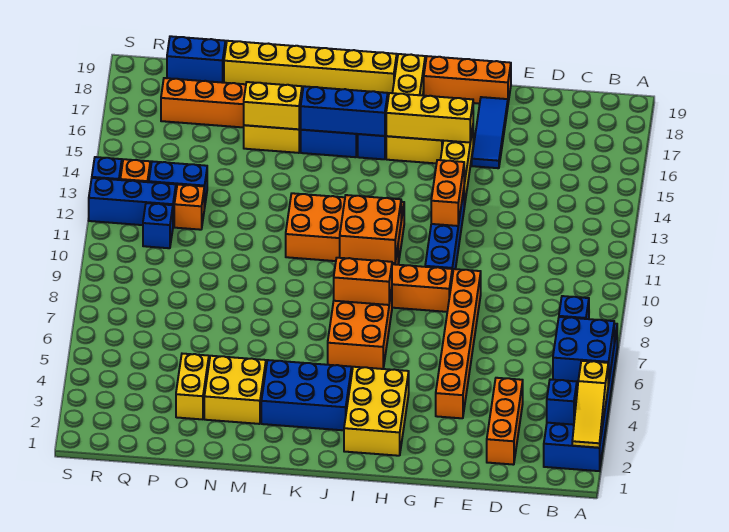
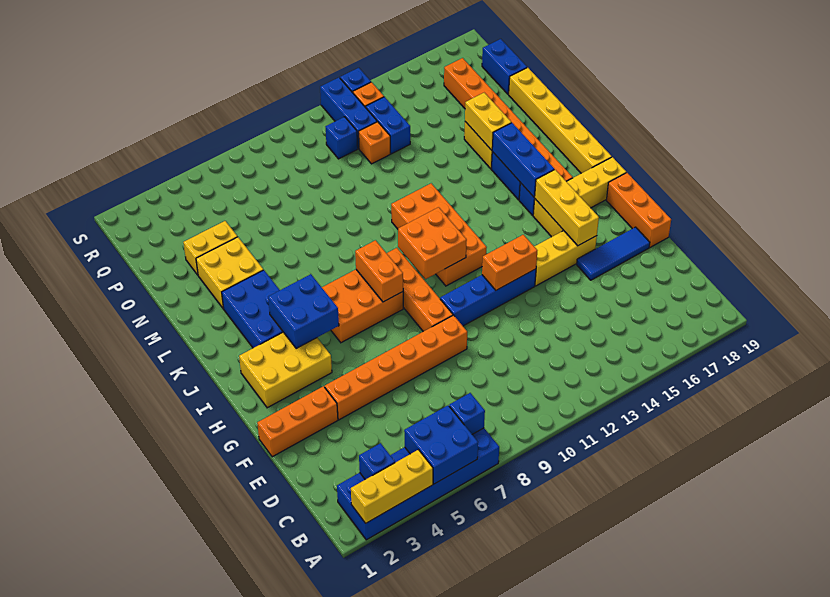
yellow 1x3 slope [572,361,608,448] -> yellow 1x3 brick [351,450,433,523]
orange 1x3 brick [487,378,523,465] -> orange 1x3 brick moved to [257,386,338,457]
none -> blue 2x2 brick [268,274,339,348]

